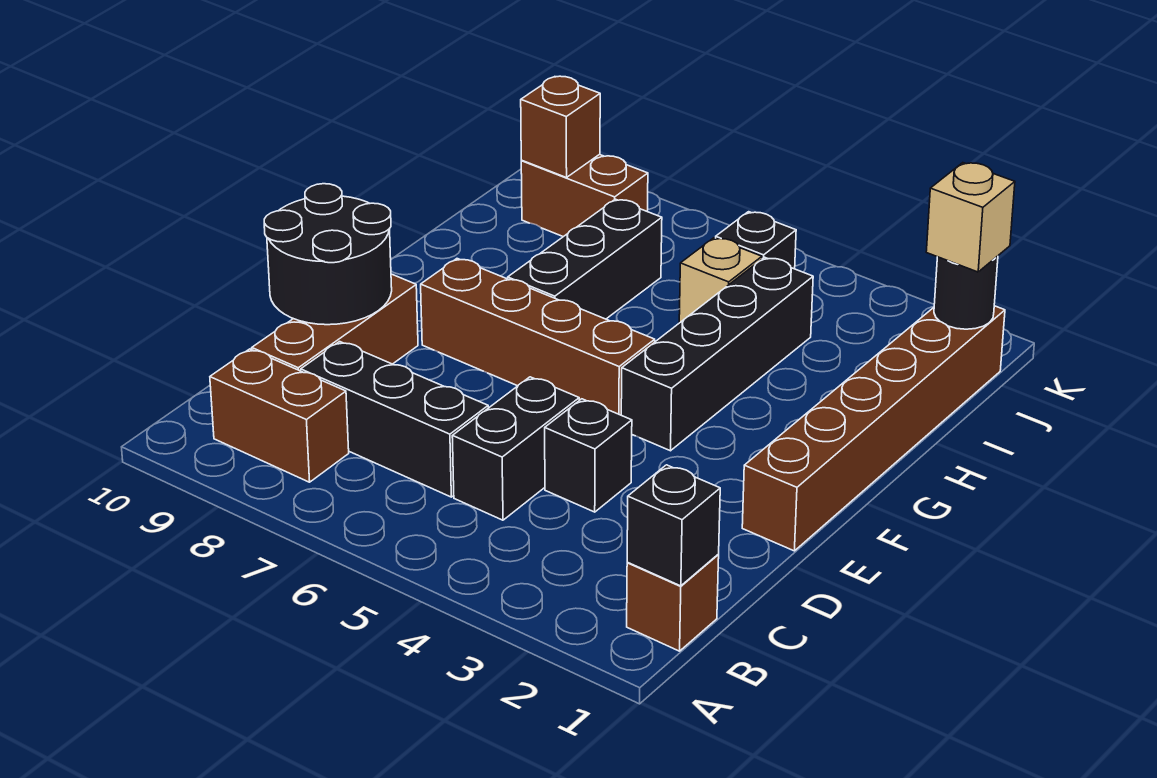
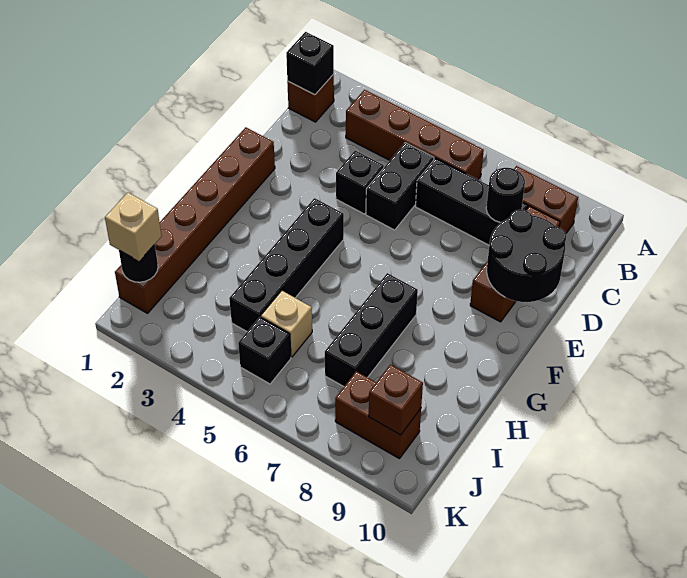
none -> black 1x1 round brick [486,168,525,222]
brown 1x4 brick [421,259,655,415] -> brown 1x4 brick moved to [346,90,484,179]

